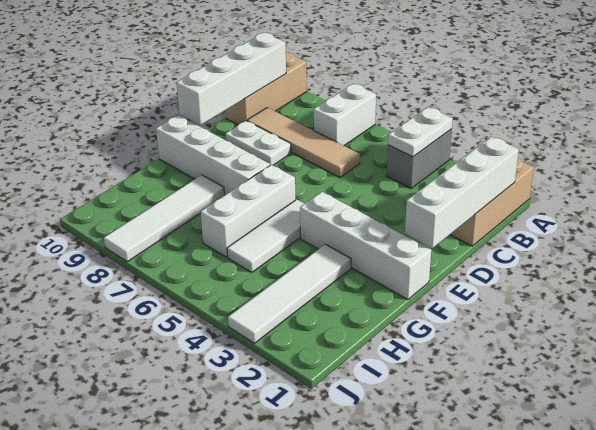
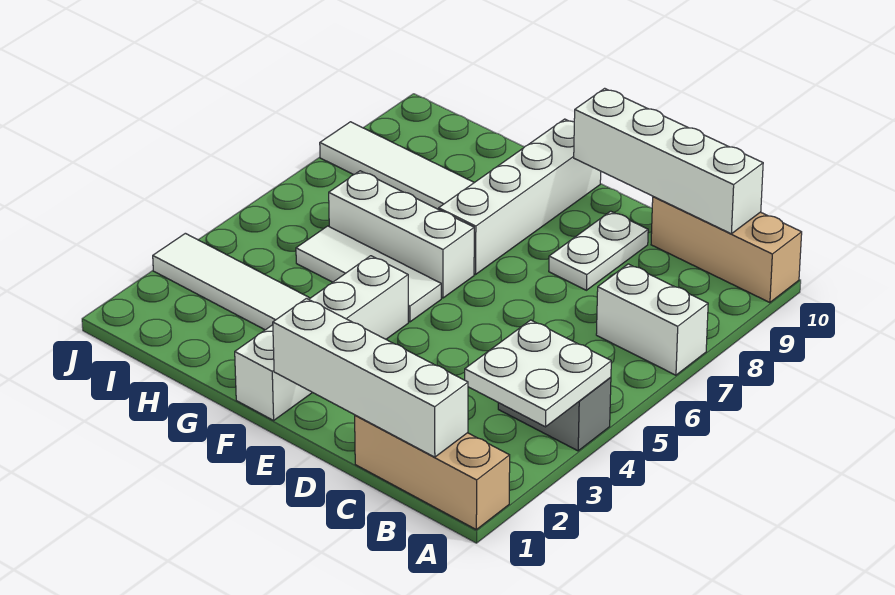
white 1x2 plate [388,107,453,157] -> white 2x2 plate [465,320,611,427]
tan 1x4 tile [247,108,360,177] -> none

